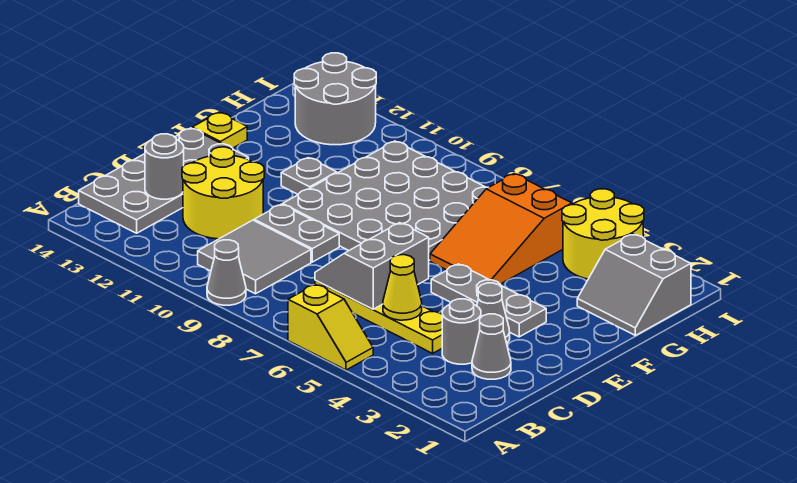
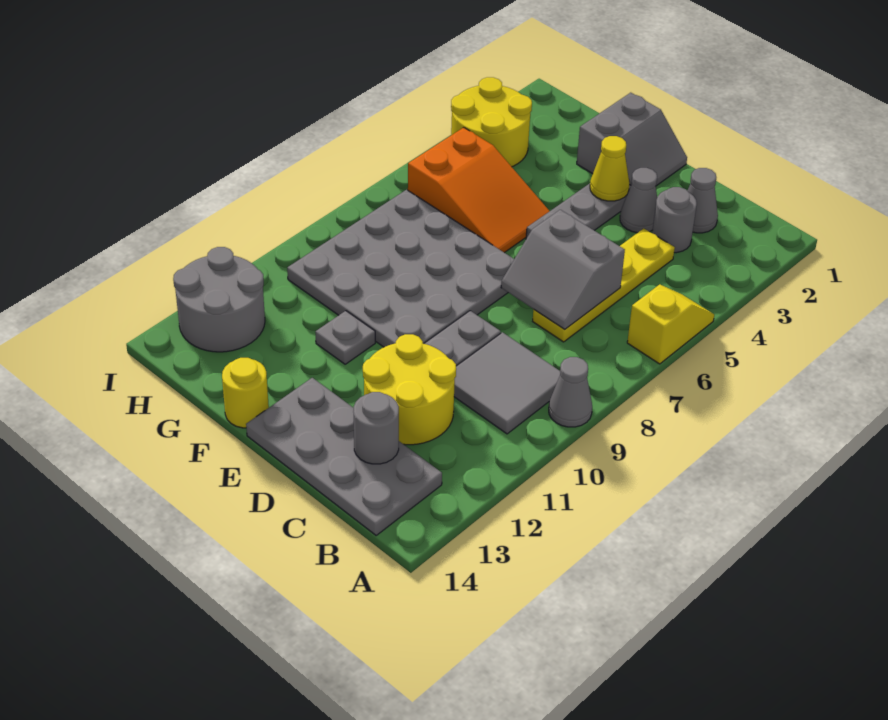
yellow 1x1 cone [383,255,422,320] -> yellow 1x1 cone moved to [590,136,630,201]
yellow 1x1 plate [192,112,247,148] -> yellow 1x1 round brick [222,358,269,428]
grey 2x2 slope [577,234,691,335] -> grey 2x2 slope moved to [577,93,687,186]

